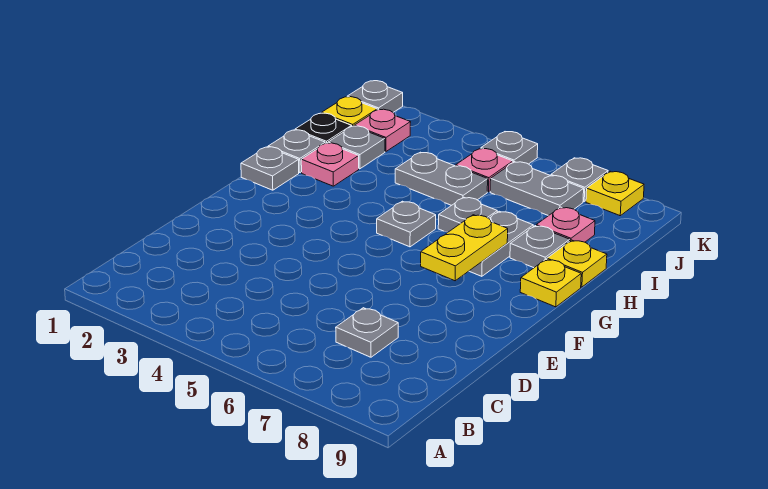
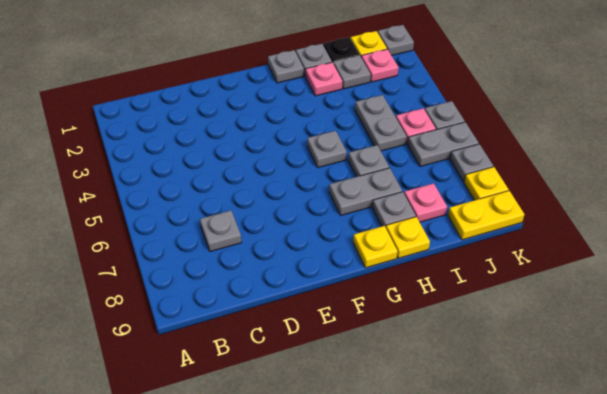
yellow 1x2 plate [421,215,508,281] -> yellow 1x2 plate moved to [448,191,524,240]
grey 1x2 plate [490,162,584,216] -> grey 1x2 plate turned to [408,122,479,167]

